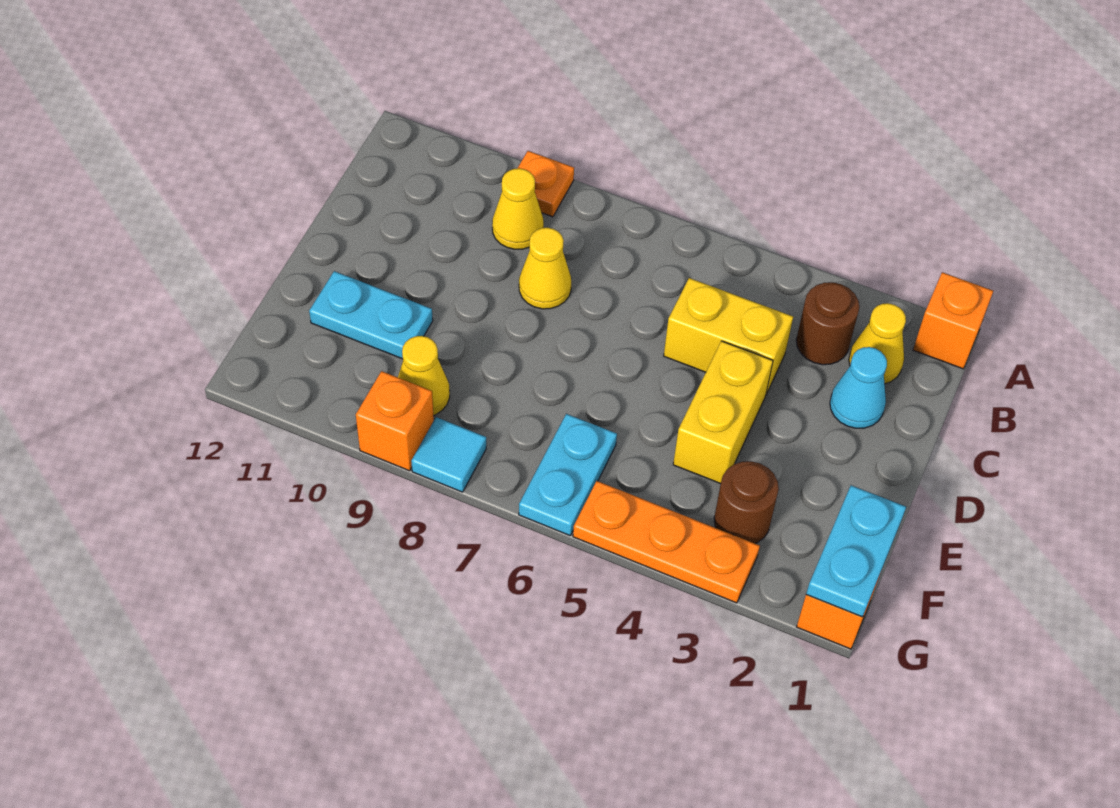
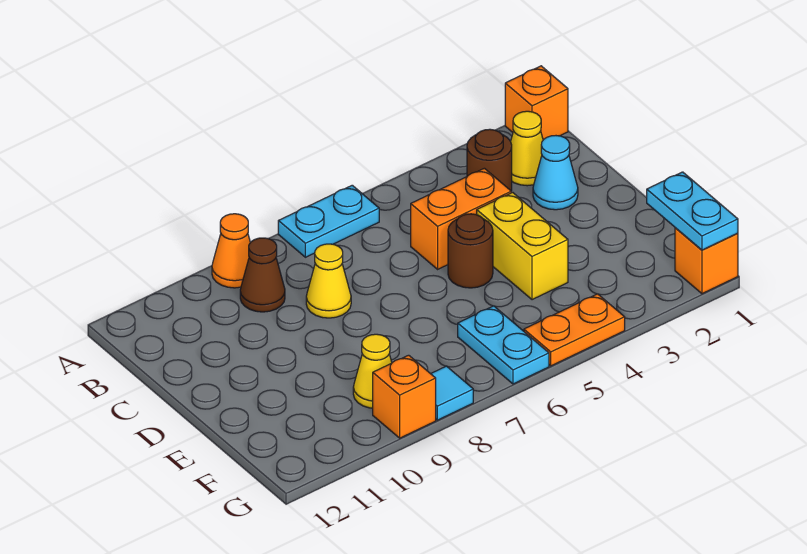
orange 1x1 plate [517,151,574,217] -> orange 1x1 cone [212,214,250,288]
yellow 1x1 cone [492,168,544,249] -> brown 1x1 cone [240,238,285,312]
yellow 1x2 brick [664,278,793,394] -> orange 1x2 brick [411,168,511,269]
cyan 1x2 plate [309,271,433,359] -> cyan 1x2 plate moved to [278,185,379,257]
brown 1x1 round brick [714,461,779,544] -> brown 1x1 round brick moved to [448,214,493,288]
orange 1x3 plate [573,481,760,603] -> orange 1x2 plate [524,294,625,366]

